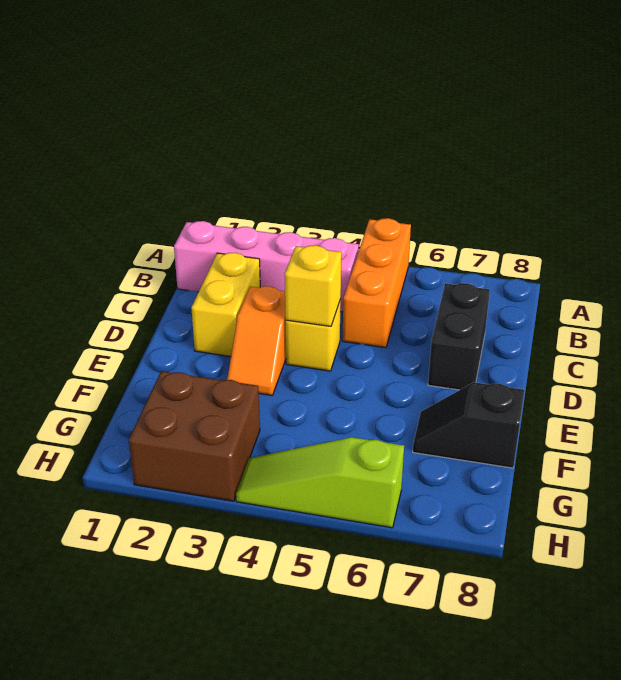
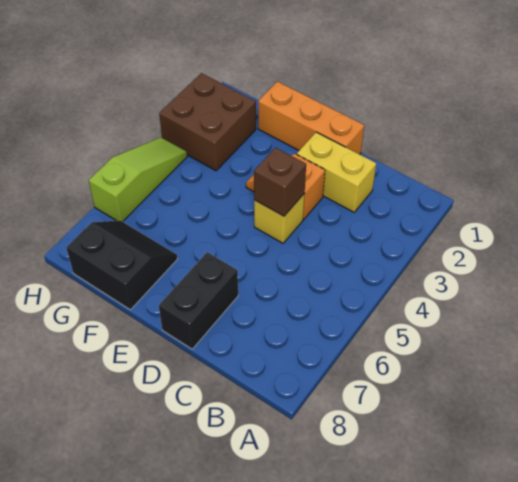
orange 1x3 brick [342,218,411,348] -> orange 1x3 brick moved to [258,82,364,154]
pink 1x4 brick [174,221,359,312] -> none
black 1x2 brick [428,283,490,390] -> black 1x2 brick turned to [159,252,238,349]
yellow 1x1 brick [285,245,342,326] -> brown 1x1 brick [254,148,306,216]
black 1x2 slope [413,382,525,468] -> black 2x2 slope [66,220,177,310]

